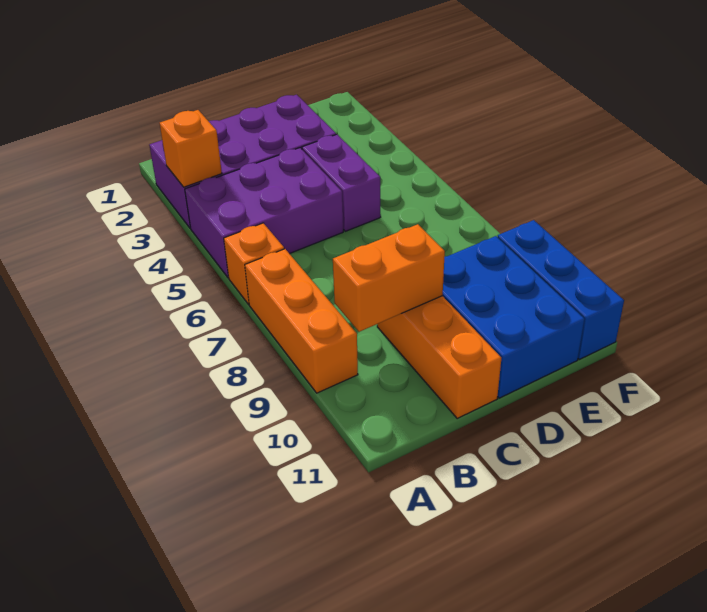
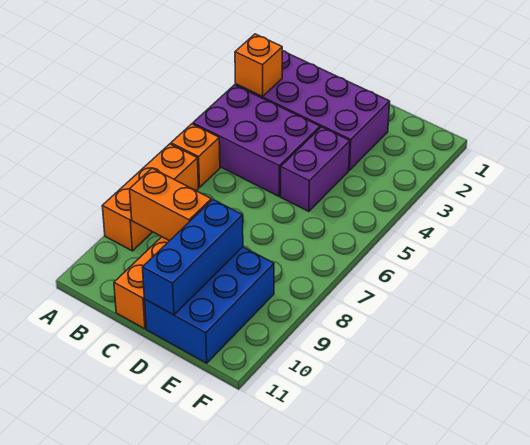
blue 1x3 brick [498,220,624,359] -> blue 1x3 brick moved to [142,200,243,315]

